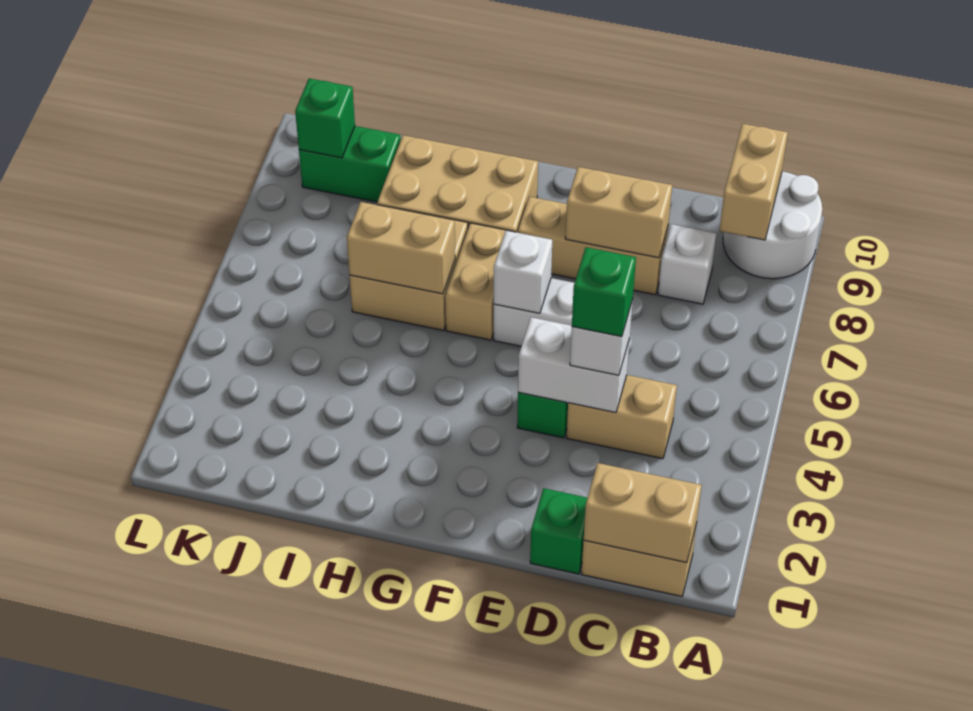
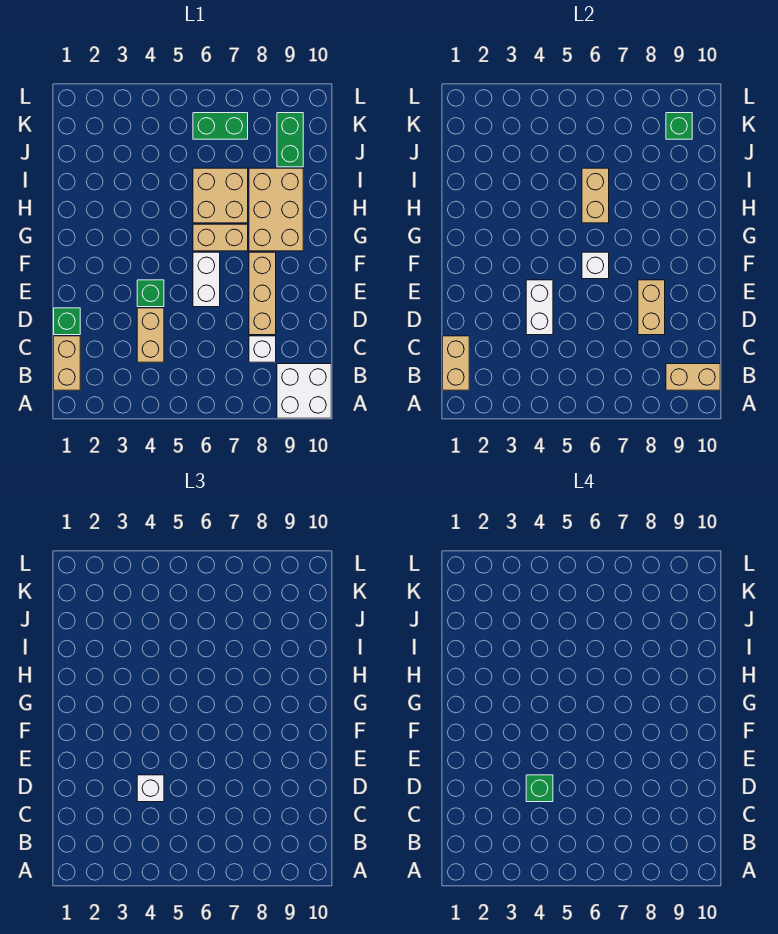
white 2x2 round brick [723,171,822,279] -> white 2x2 brick [277,364,331,418]
none -> green 1x2 brick [193,113,248,139]

